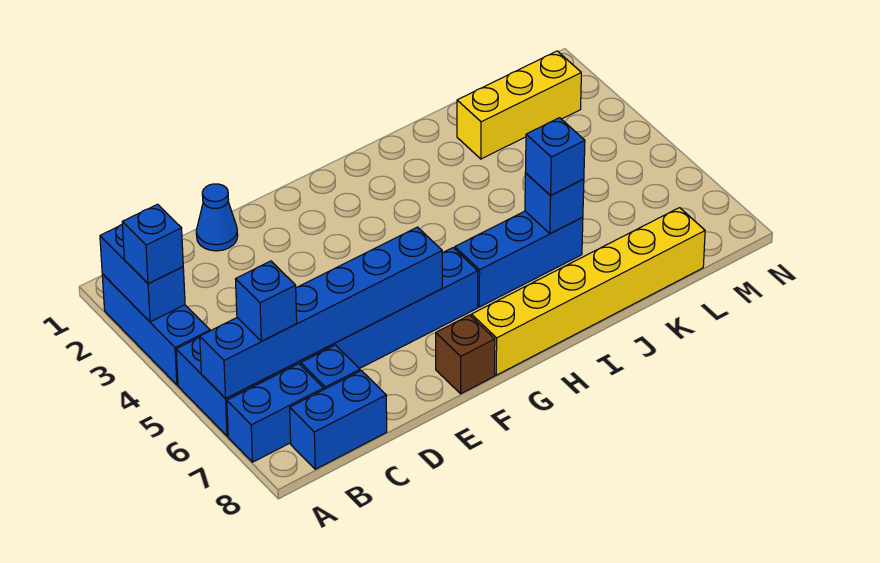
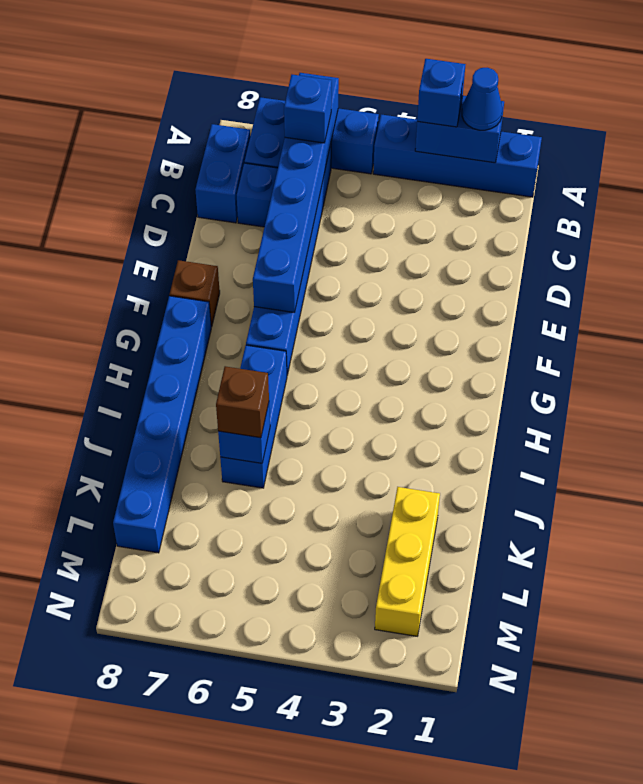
blue 1x3 brick [102,274,210,385] -> blue 1x4 brick [373,114,542,197]
blue 1x1 cone [196,184,238,251] -> blue 1x1 cone moved to [462,68,502,130]
yellow 1x6 brick [471,208,705,375] -> blue 1x6 brick [113,296,211,553]
blue 1x1 brick [525,118,585,196] -> brown 1x1 brick [216,366,269,438]

